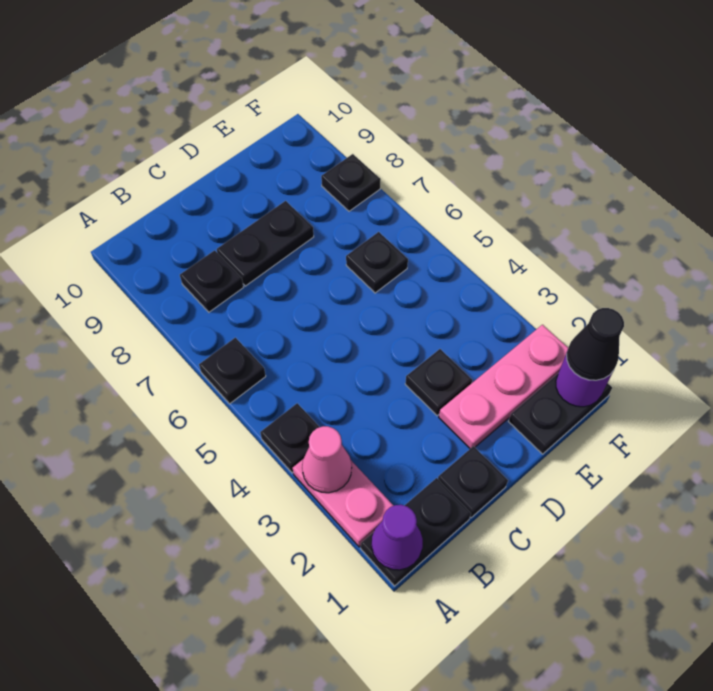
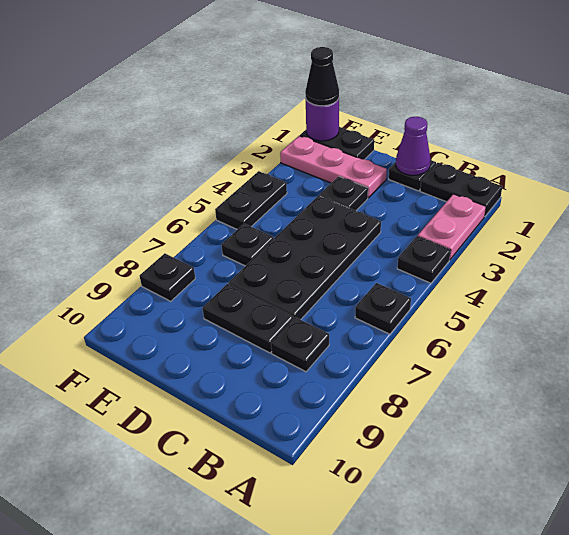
purple 1x1 cone [372,505,423,570] -> purple 1x1 cone moved to [396,117,430,175]
pink 1x1 cone [302,426,352,493] -> none
none -> black 2x4 plate [228,196,381,320]
none -> black 1x2 plate [215,171,287,229]

